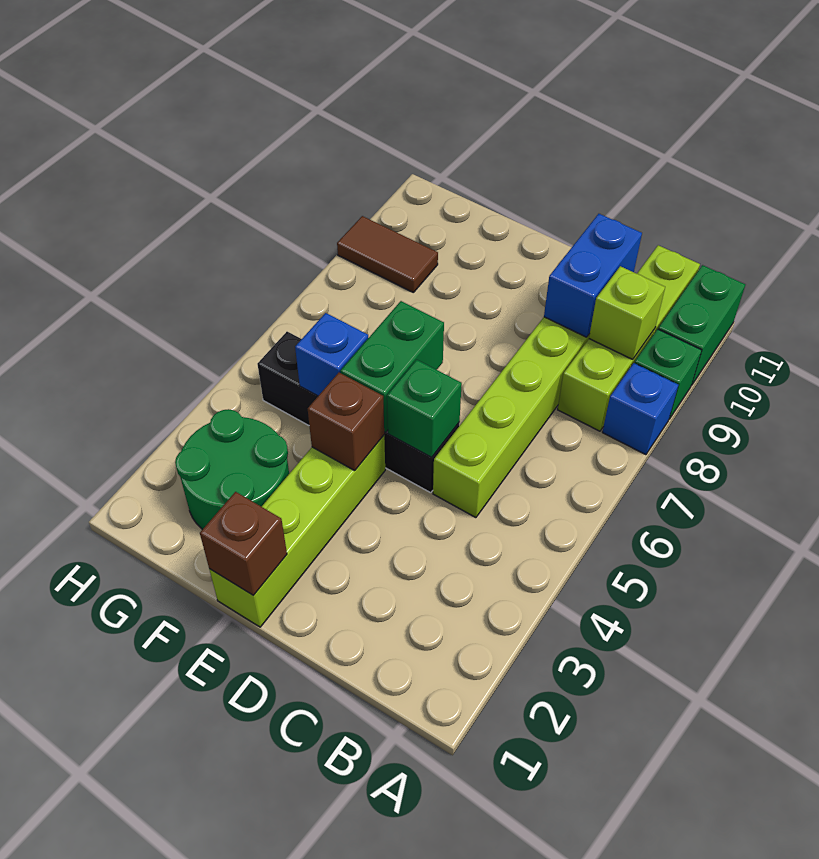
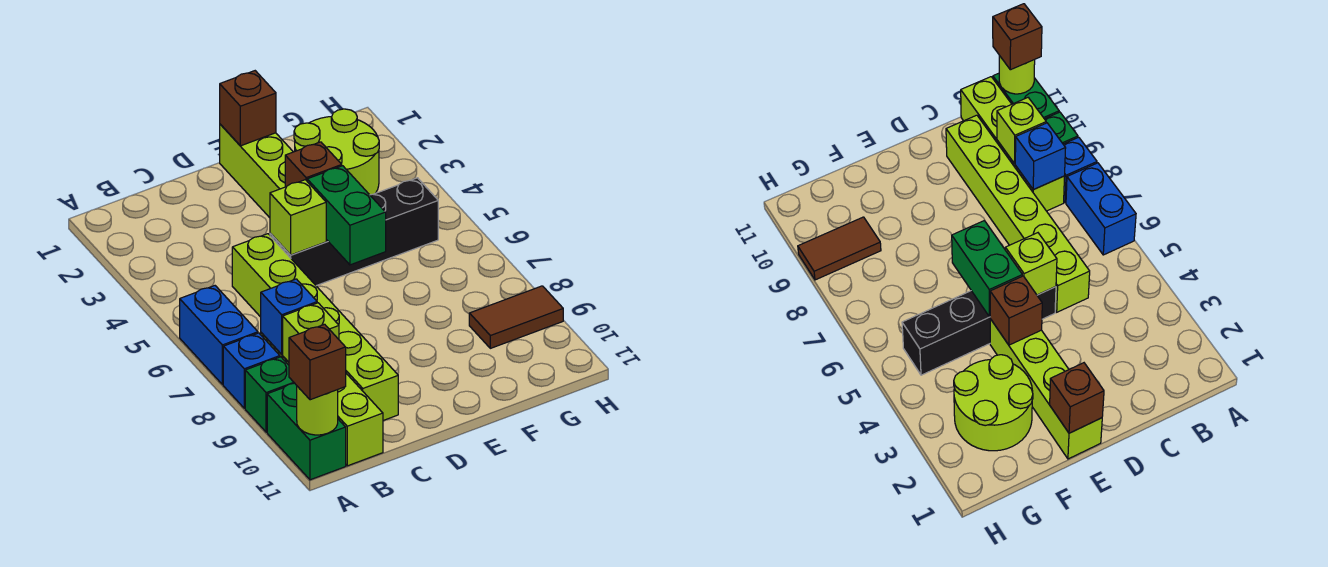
none -> lime 1x1 round brick [297,386,338,435]
none -> brown 1x1 brick [289,324,346,400]
blue 1x2 brick [544,214,642,337] -> blue 1x2 brick moved to [180,286,258,385]
green 1x1 brick [387,360,462,457] -> lime 1x1 brick [270,180,326,255]
green 2x2 round brick [175,409,289,530] -> lime 2x2 round brick [294,109,379,195]
blue 1x1 brick [295,313,368,396] -> blue 1x1 brick moved to [261,279,317,354]

